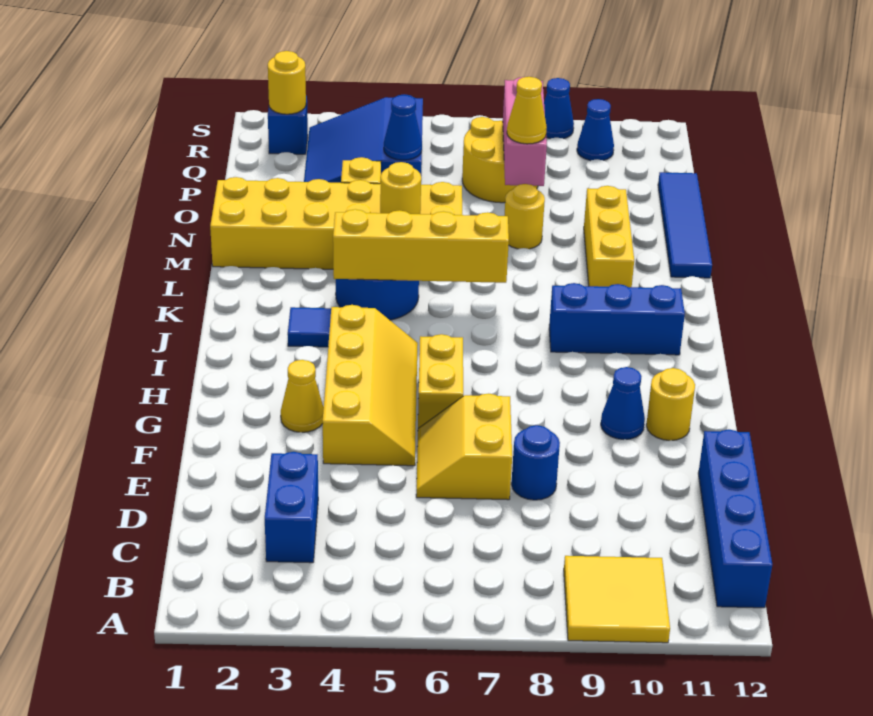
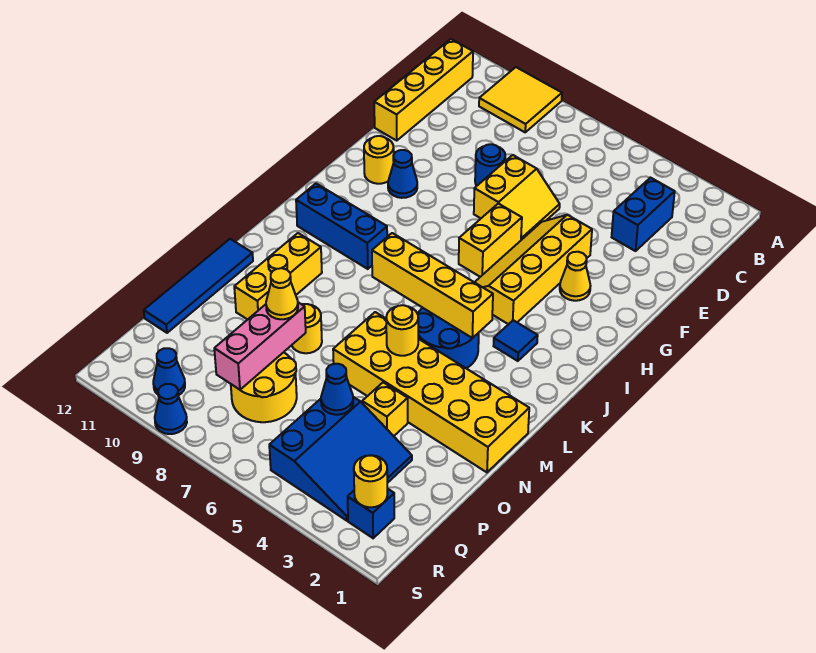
blue 1x4 brick [698,429,772,608] -> yellow 1x4 brick [374,39,473,140]

